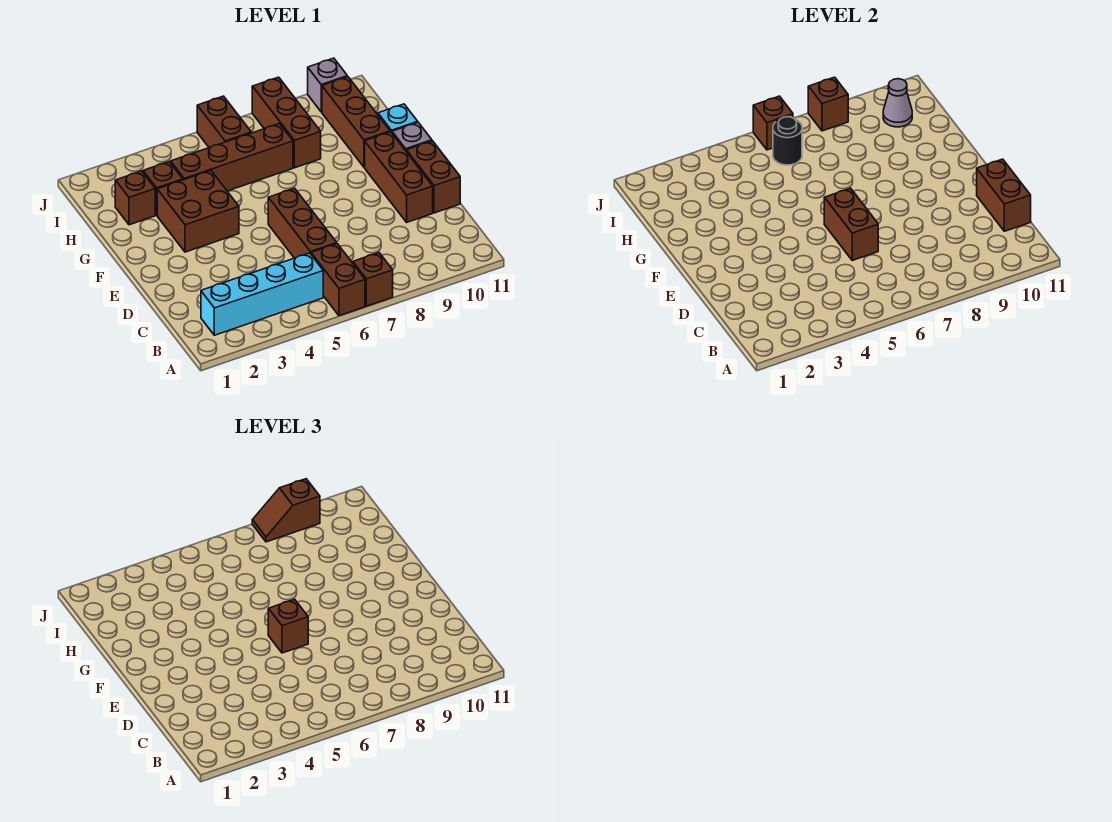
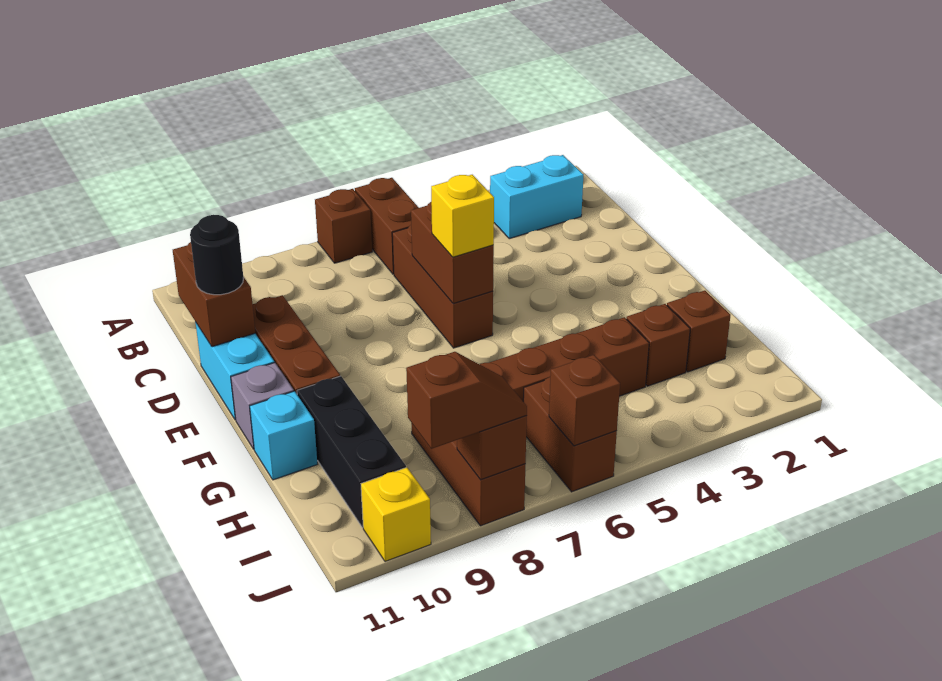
cyan 1x4 brick [201,253,323,335] -> cyan 1x2 brick [490,155,583,239]
brown 1x2 brick [406,141,460,213] -> cyan 1x2 brick [195,322,274,420]
brown 1x1 brick [268,599,308,653] -> yellow 1x1 brick [431,175,494,257]
brown 2x2 brick [157,171,239,252] -> none
brown 1x3 brick [322,77,390,167] -> black 1x3 brick [297,376,406,528]
black 1x1 round brick [773,117,802,165] -> black 1x1 round brick moved to [190,215,243,295]
grey 1x1 cone [883,79,912,127] -> none
grey 1x1 brick [308,58,347,112] -> yellow 1x1 brick [361,467,431,562]

